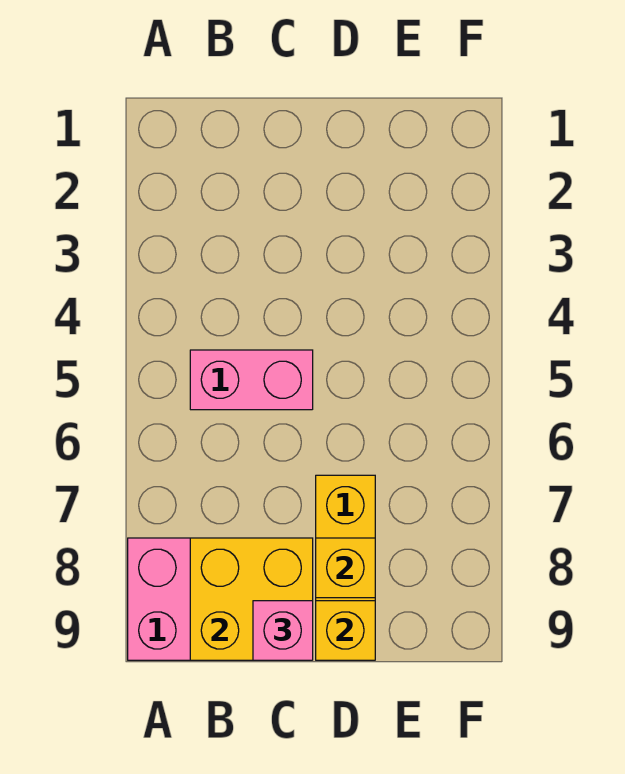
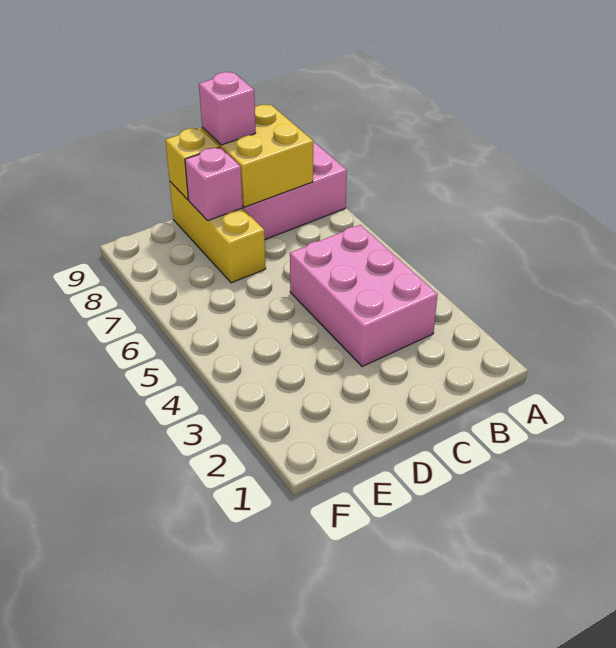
pink 1x2 brick [190,350,313,410] -> pink 2x3 brick [290,225,438,367]
yellow 1x1 brick [316,538,375,598] -> pink 1x1 brick [185,147,243,221]

